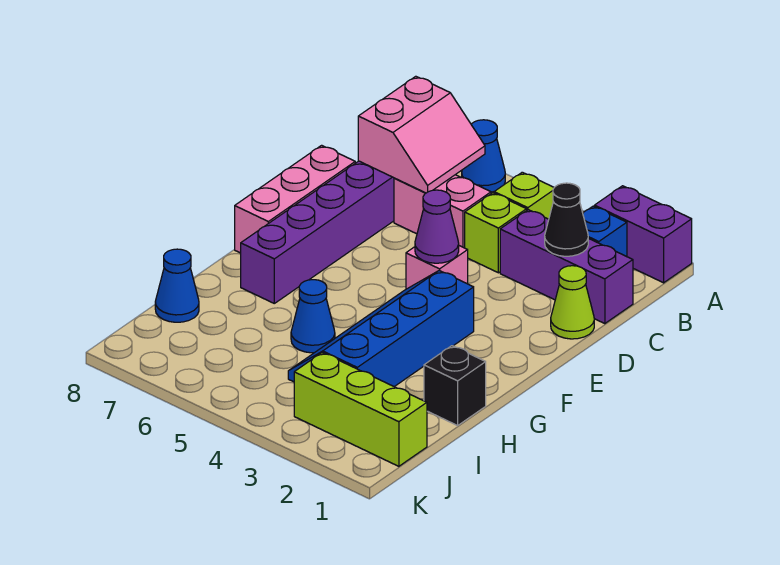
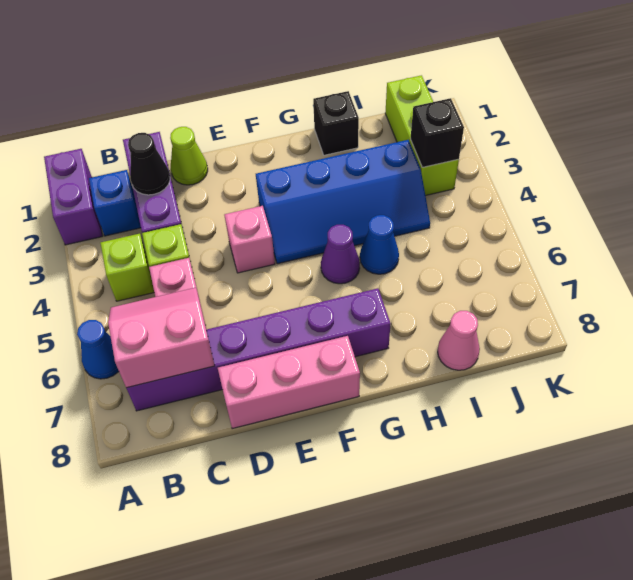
purple 1x1 cone [415,190,459,263] -> purple 1x1 cone moved to [321,225,360,284]
blue 1x1 cone [155,249,199,322] -> pink 1x1 cone [438,311,480,370]
none -> black 1x1 brick [410,98,464,167]

